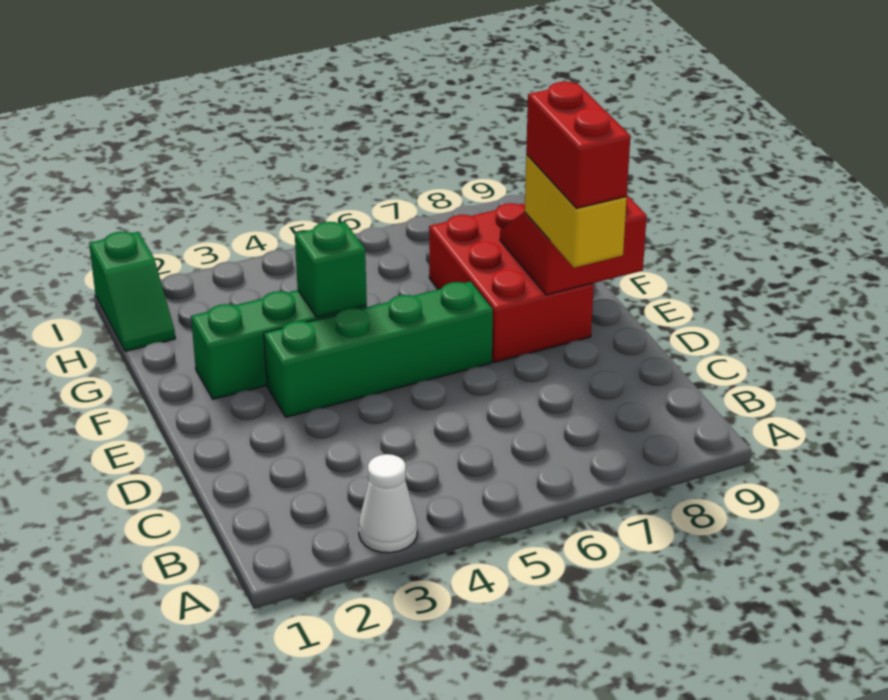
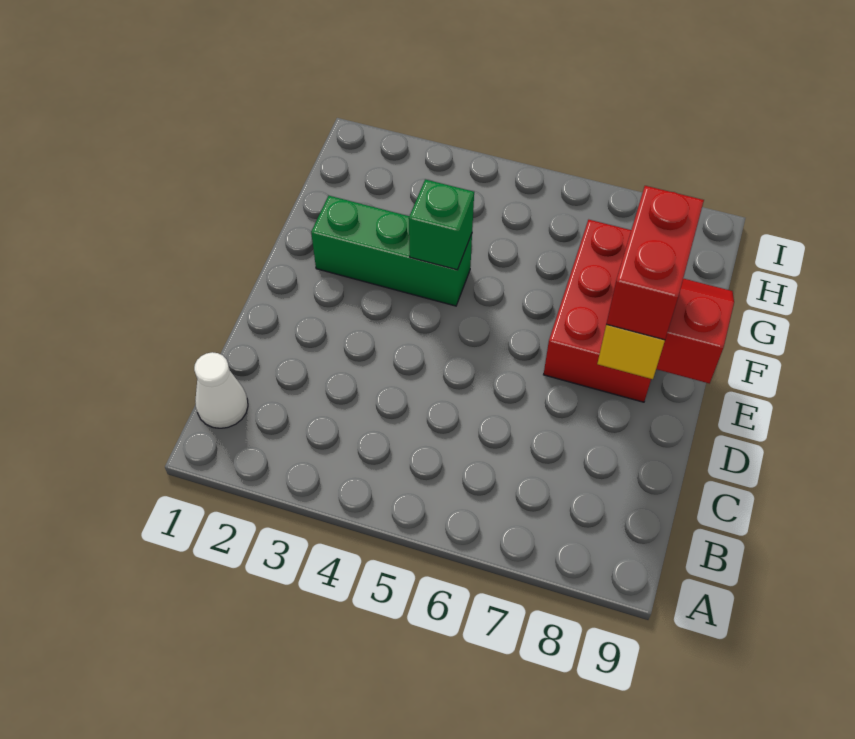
white 1x1 cone [359,454,417,553] -> white 1x1 cone moved to [194,352,248,428]
green 1x4 brick [264,282,493,417] -> none
green 1x2 slope [89,232,175,351] -> none

